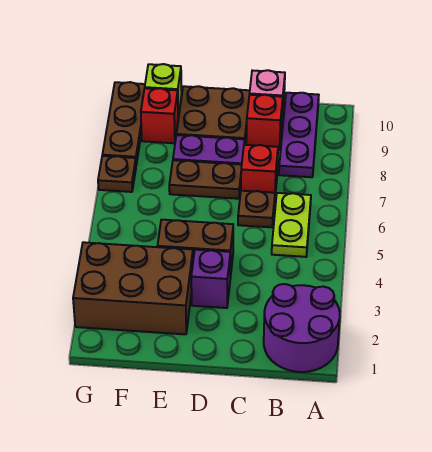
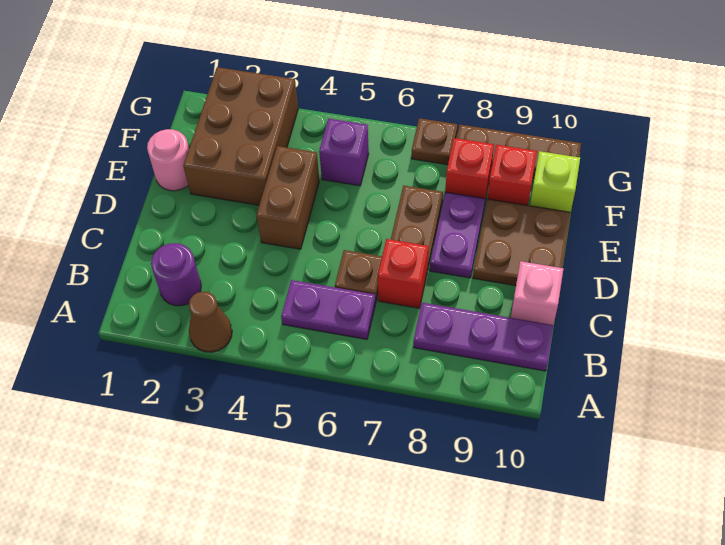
purple 2x2 round brick [264,284,340,372] -> purple 1x1 round brick [151,243,201,306]
none -> brown 1x1 cone [189,292,232,352]
lime 1x2 plate [272,193,311,257] -> purple 1x2 plate [281,280,376,339]
red 1x1 brick [246,95,283,150] -> red 1x1 brick moved to [445,138,494,201]
purple 1x1 brick [191,250,230,308] -> purple 1x1 brick moved to [319,119,369,186]
none -> pink 1x1 round brick [147,129,189,191]

